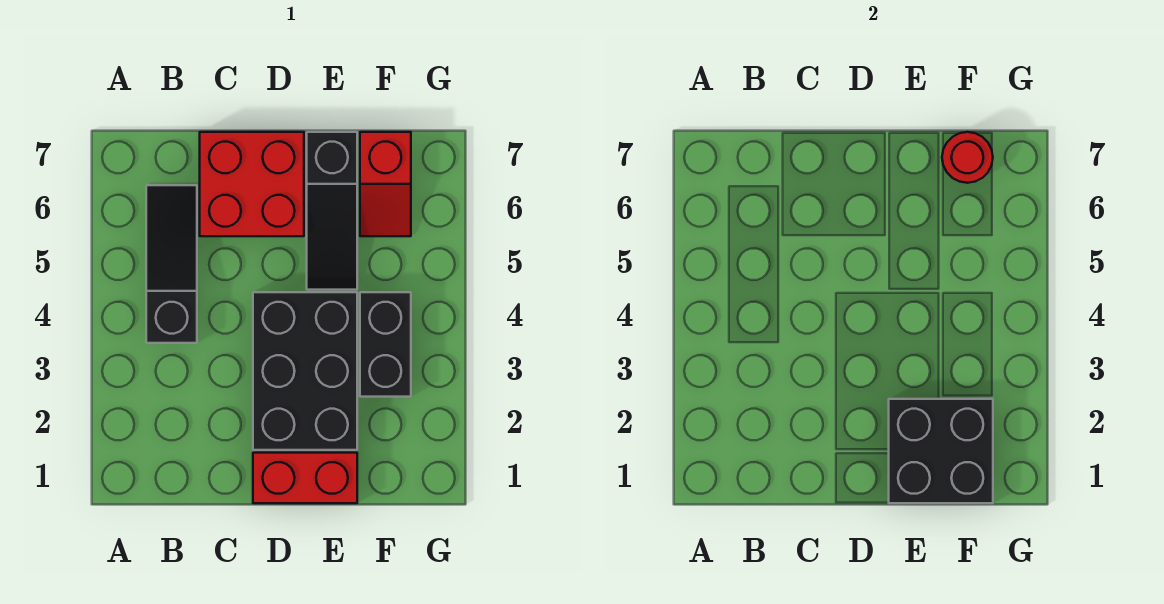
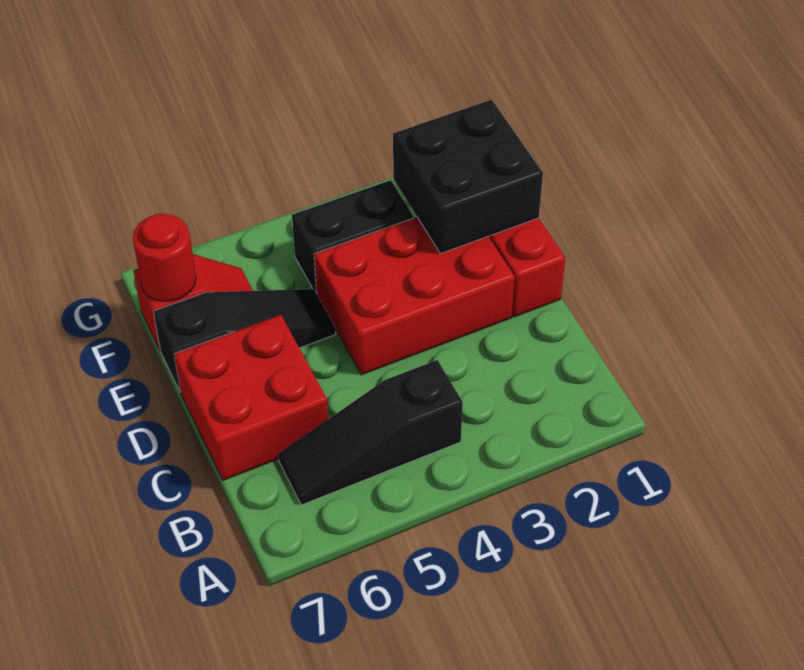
black 2x3 brick [253,292,357,450] -> red 2x3 brick [314,217,515,375]

